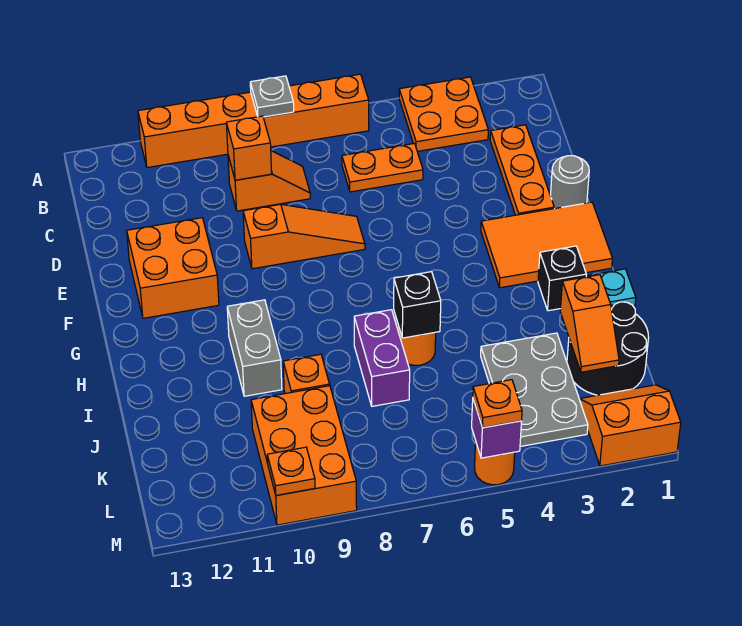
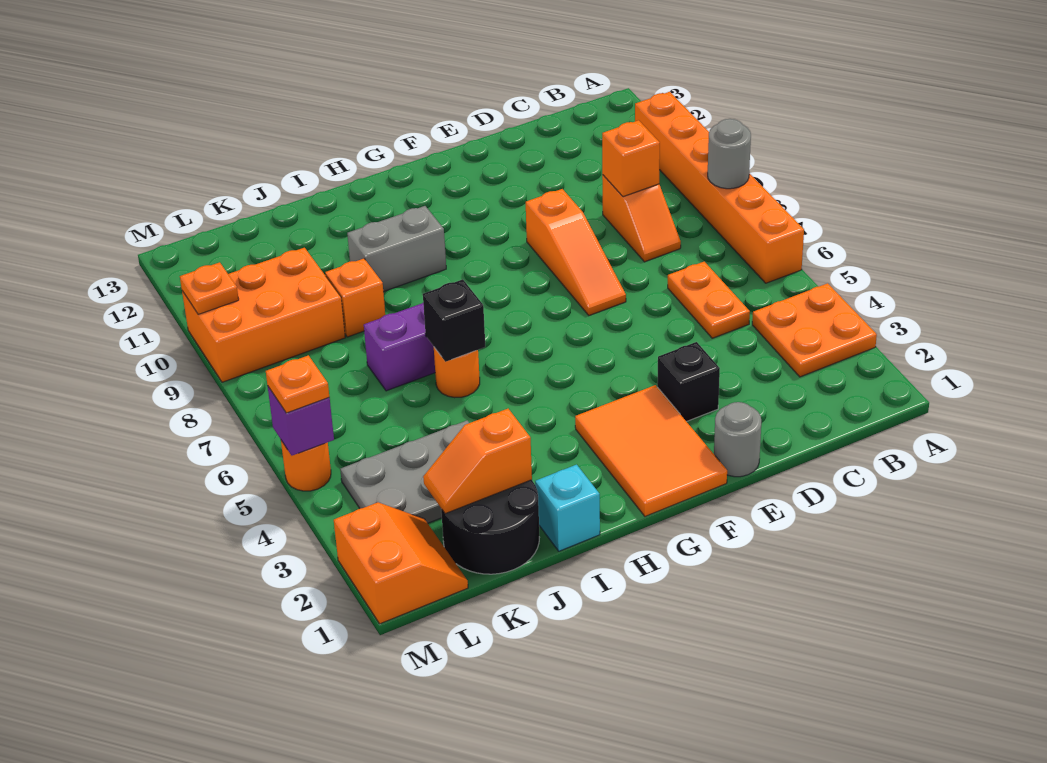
grey 1x1 plate [250,76,294,117] -> grey 1x1 round brick [708,119,751,189]
orange 1x3 plate [490,125,554,215] -> none
orange 2x2 brick [127,218,219,318] -> none
black 1x1 brick [538,246,586,311] -> black 1x1 brick moved to [657,342,720,422]

